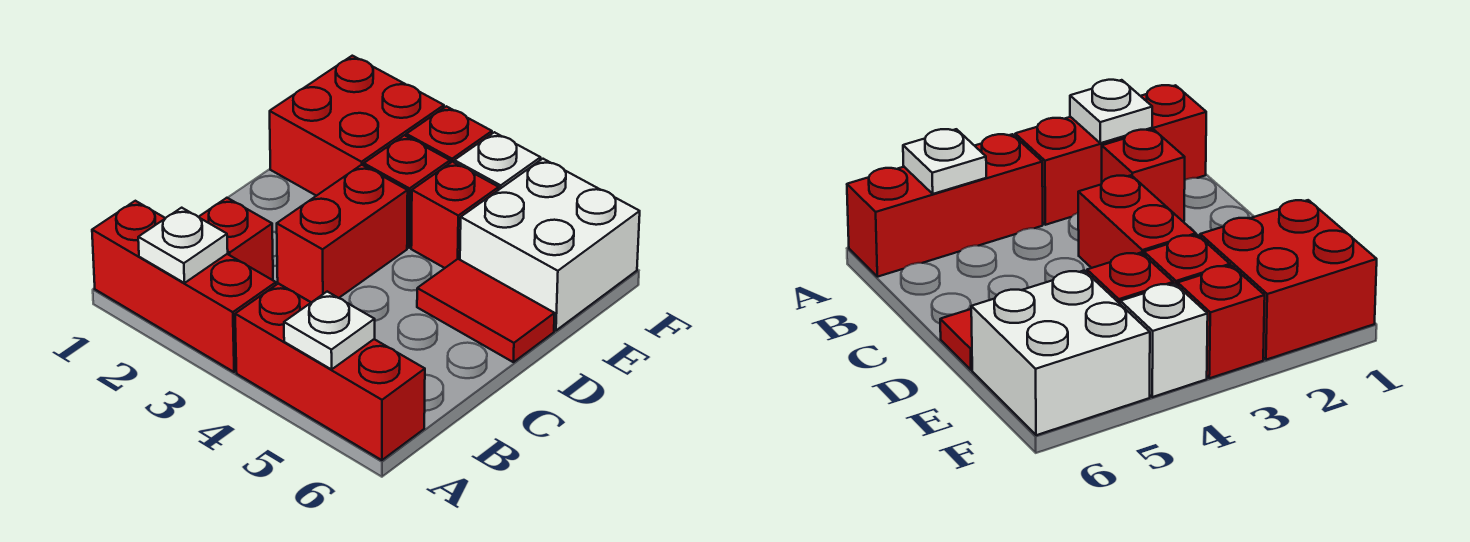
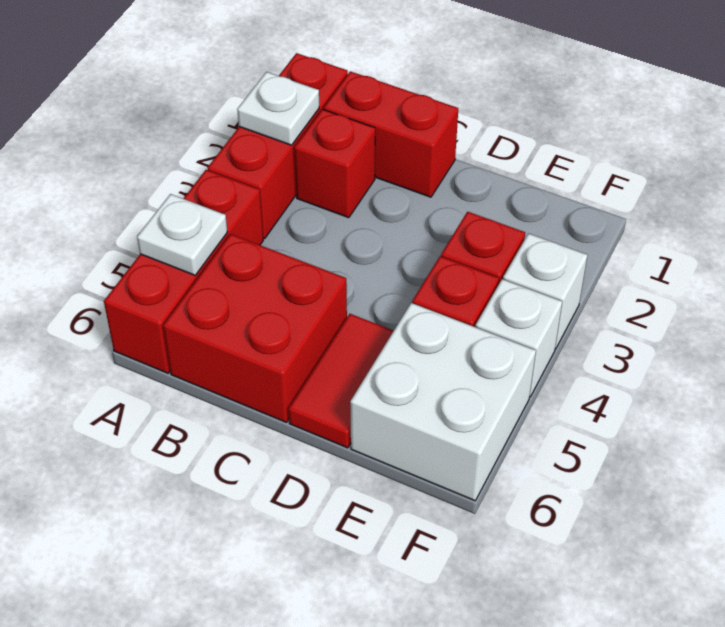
red 1x2 brick [277,165,408,302] -> red 1x2 brick moved to [324,71,458,197]
red 2x2 brick [270,56,444,196] -> red 2x2 brick moved to [163,234,347,422]
red 1x1 brick [406,106,492,163] -> white 1x1 brick [503,234,587,349]

